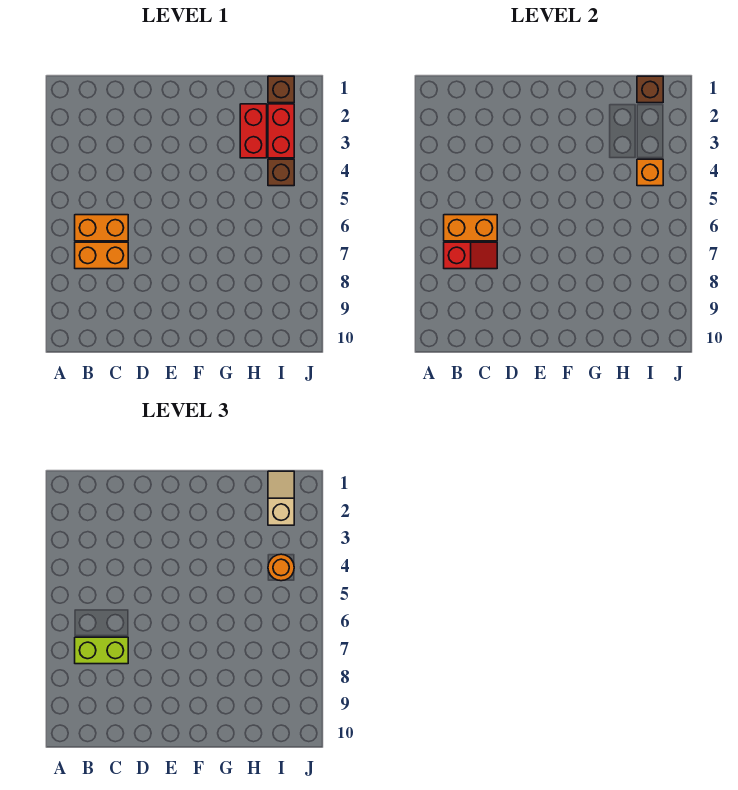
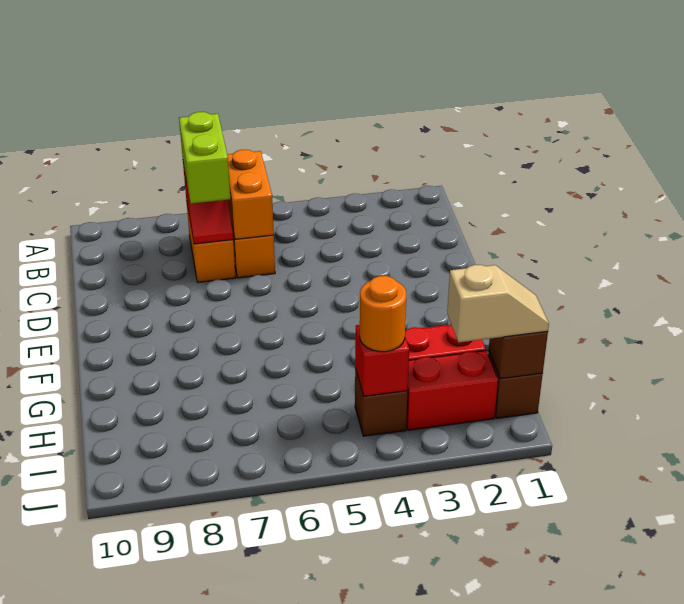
orange 1x1 brick [637,159,663,186] -> red 1x1 brick [355,325,409,396]

